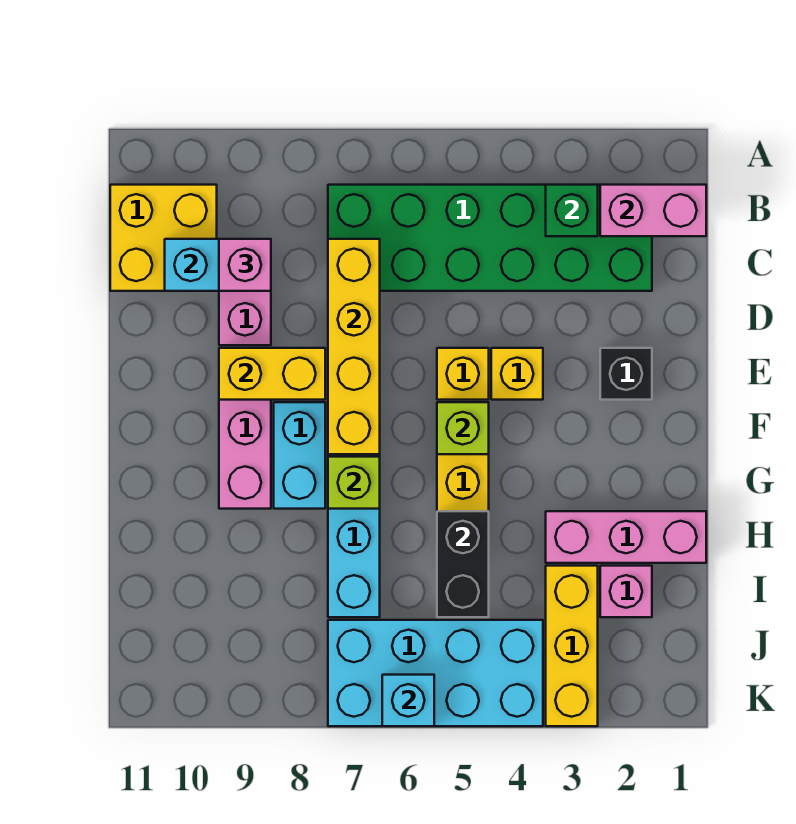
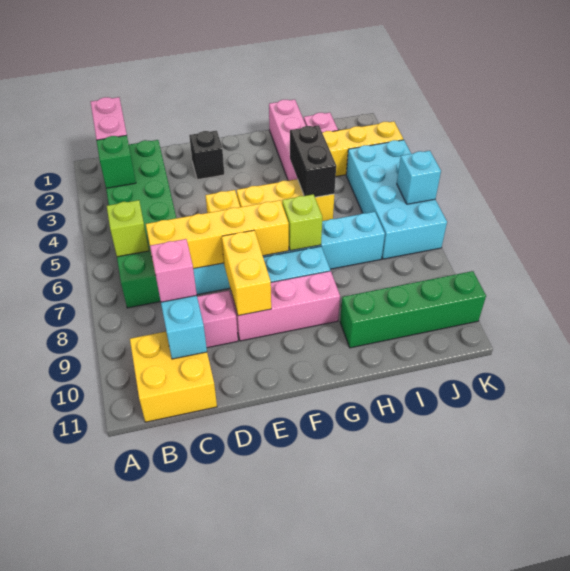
yellow 1x1 brick [491,348,543,400] -> none
lime 1x1 brick [437,402,489,454] -> lime 1x1 brick moved to [107,200,149,257]
black 1x2 brick [437,511,489,617] -> black 1x2 brick turned to [290,125,336,197]
none -> green 1x4 brick [340,271,486,348]

